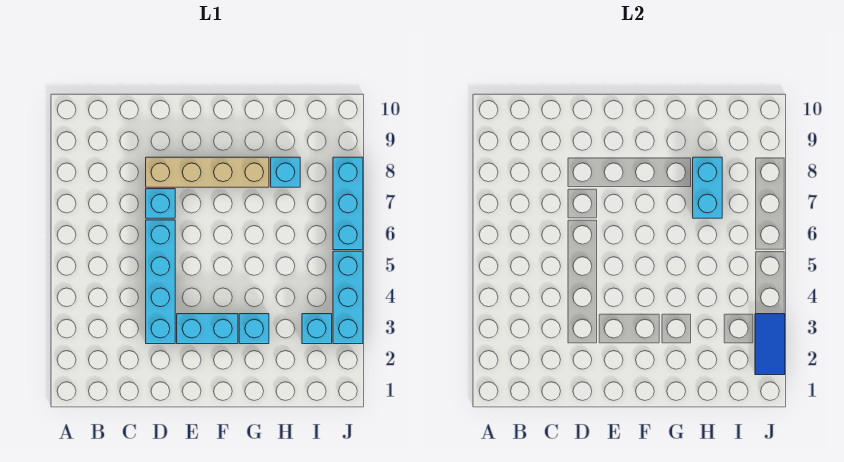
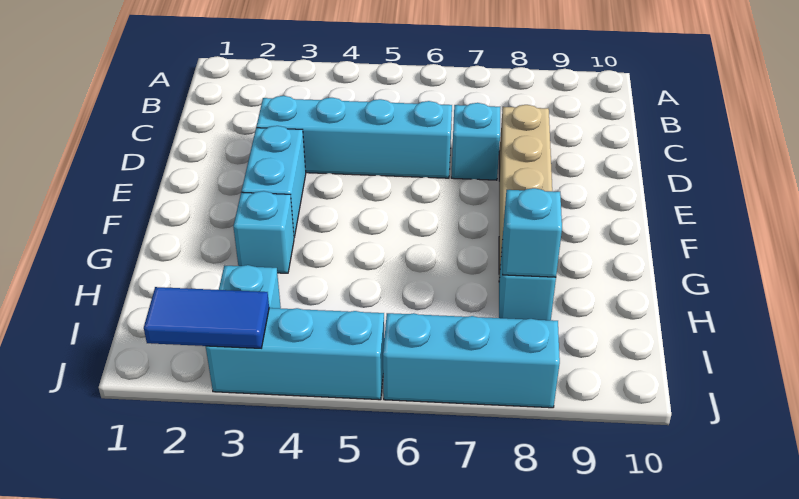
cyan 1x2 brick [693,157,722,218] -> cyan 1x1 brick [502,188,562,277]

